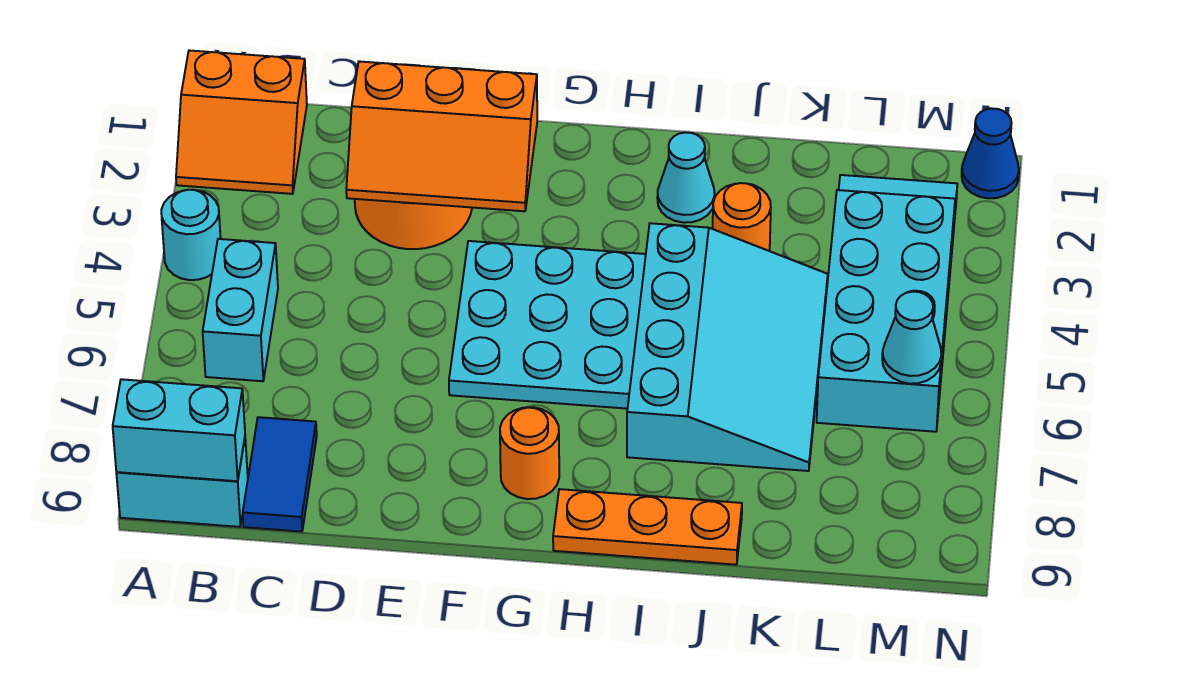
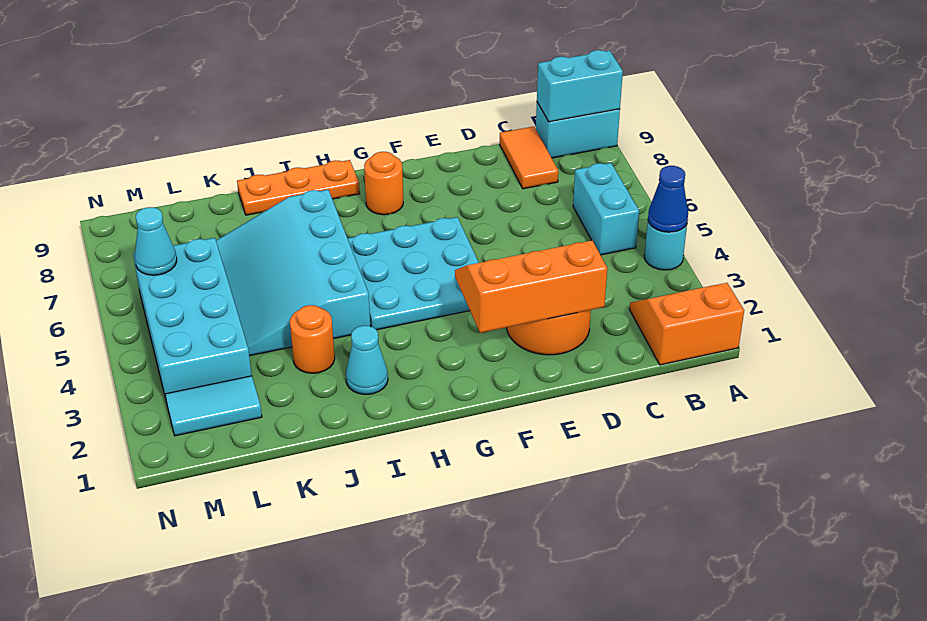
blue 1x2 tile [243,417,317,532] -> orange 1x2 tile [500,126,558,189]
blue 1x1 cone [962,108,1019,198] -> blue 1x1 cone moved to [648,166,688,232]

